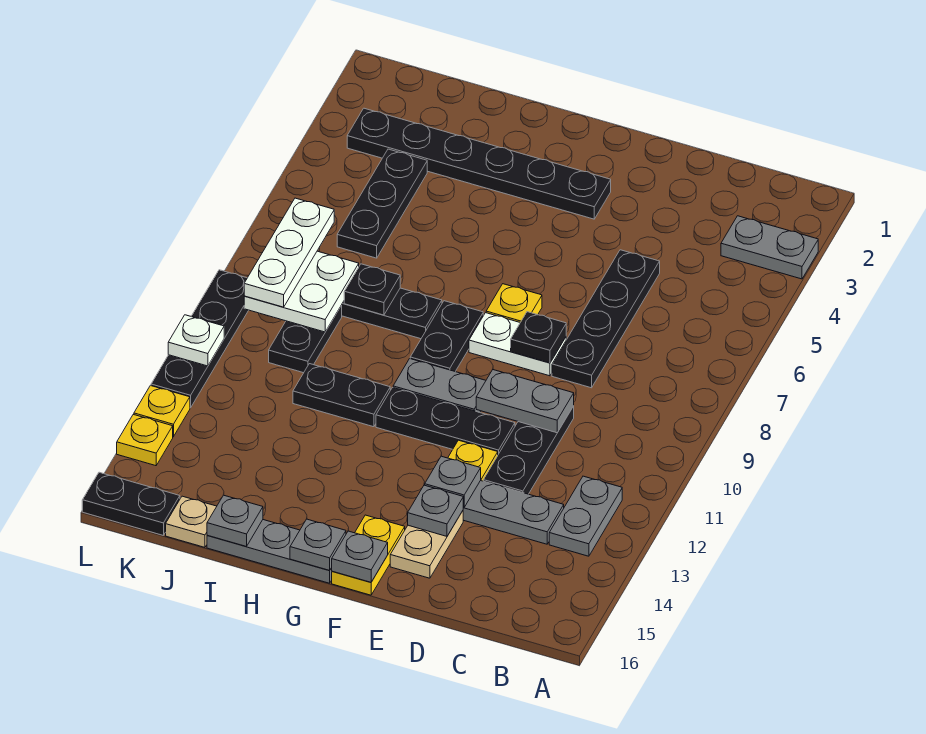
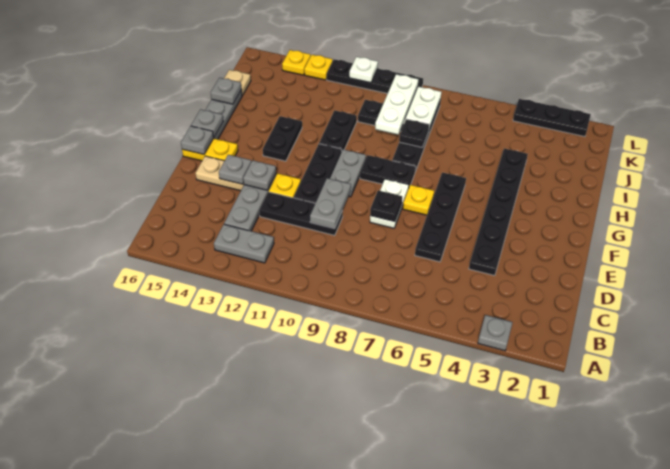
grey 1x2 plate [721,216,818,279] -> grey 1x1 plate [478,315,513,351]
black 1x4 plate [552,250,660,388] -> black 1x4 plate turned to [415,172,466,262]
black 1x6 plate [347,108,611,219] -> black 1x6 plate moved to [469,148,528,276]
black 1x3 plate [337,149,427,258] -> black 1x3 plate moved to [513,99,591,137]
white 1x3 plate [244,198,334,307] -> white 1x3 plate turned to [375,74,418,134]
black 1x2 plate [82,472,180,535] -> black 1x2 plate moved to [263,116,302,161]

